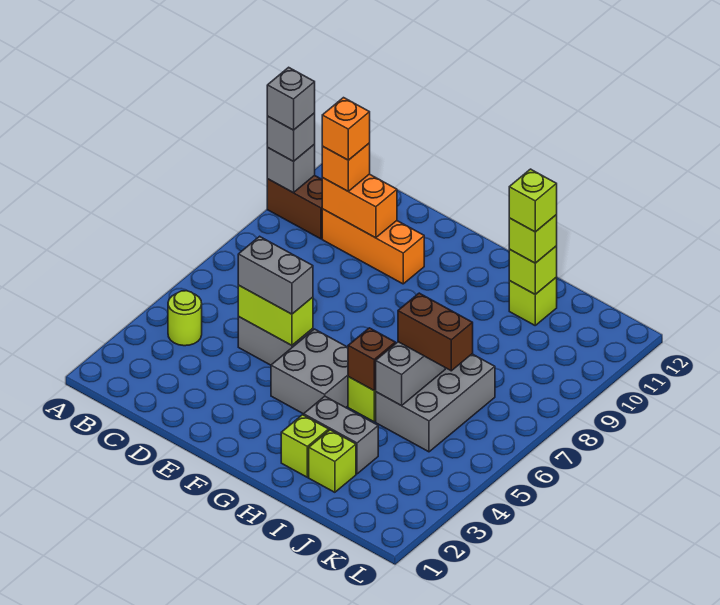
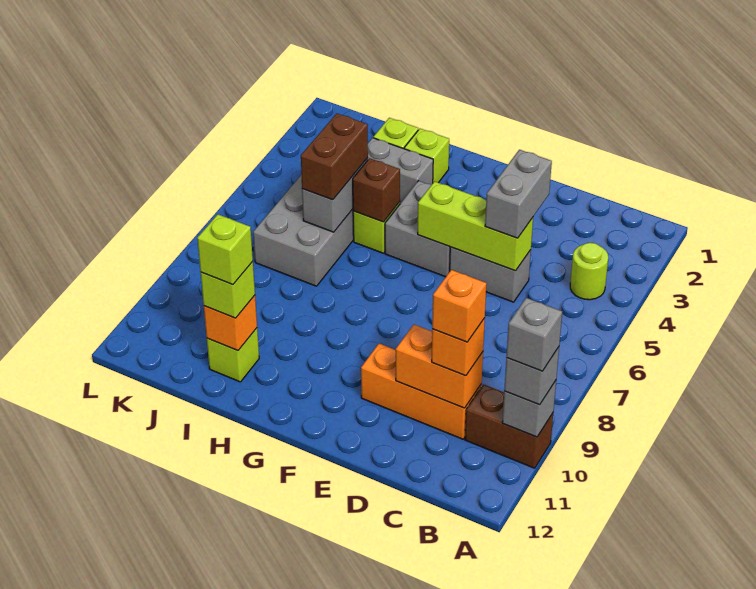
lime 1x2 brick [238,285,313,346] -> lime 1x3 brick [418,182,533,271]
grey 1x2 brick [238,236,313,314] -> grey 1x2 brick turned to [485,150,552,238]
brown 1x2 brick [398,293,473,371] -> brown 1x2 brick turned to [301,113,368,200]
lime 1x1 brick [509,246,557,294] -> orange 1x1 brick [204,295,257,351]

